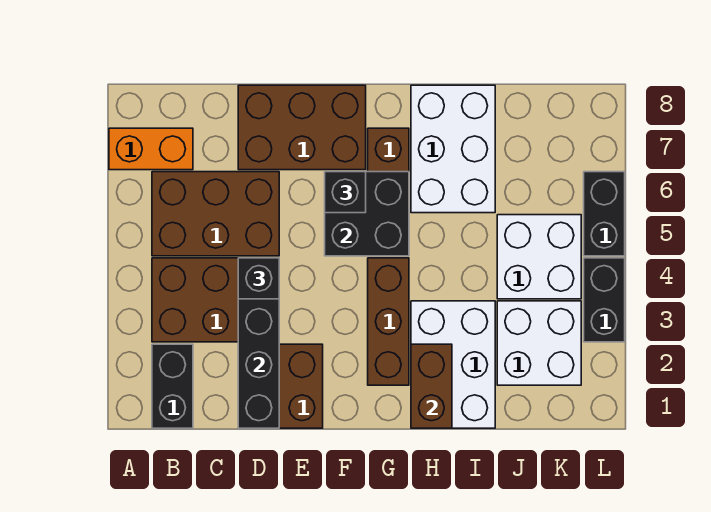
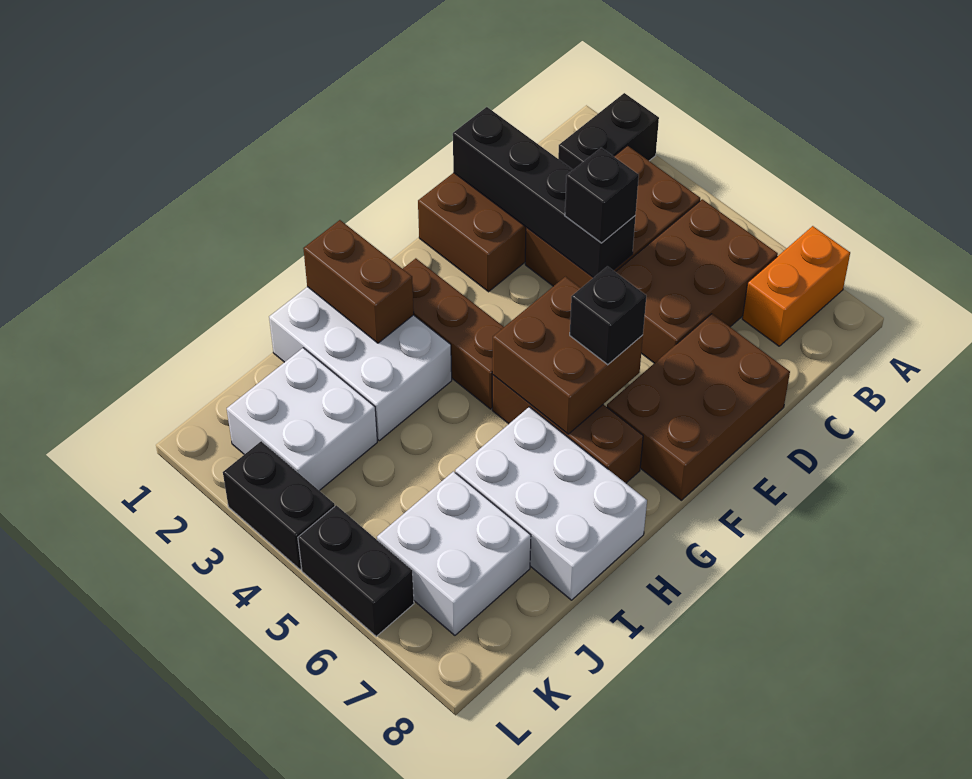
black 1x2 brick [152,344,193,428] -> black 1x2 brick turned to [558,93,659,170]
black 2x2 brick [325,172,409,256] -> brown 2x2 brick [492,277,643,434]
white 2x2 brick [497,215,581,299] -> white 2x2 brick moved to [377,471,531,635]

